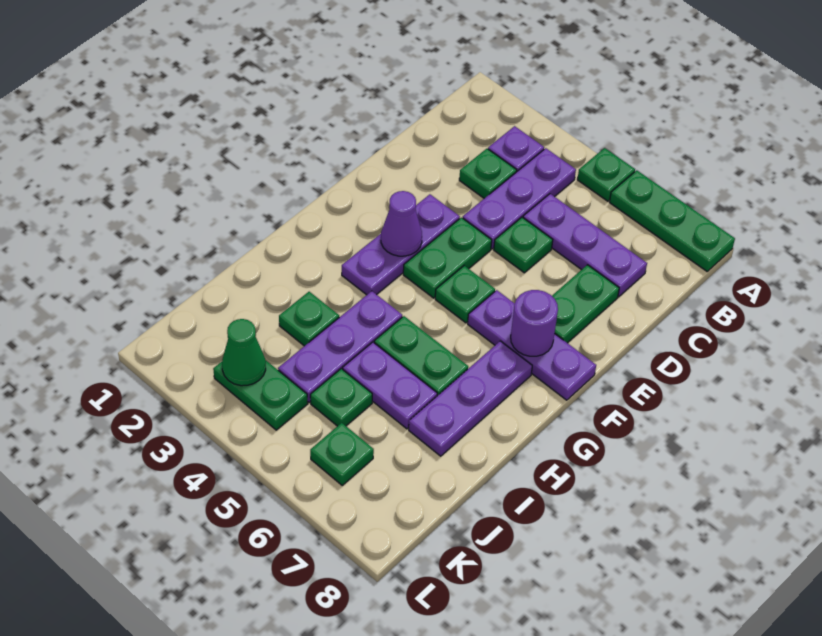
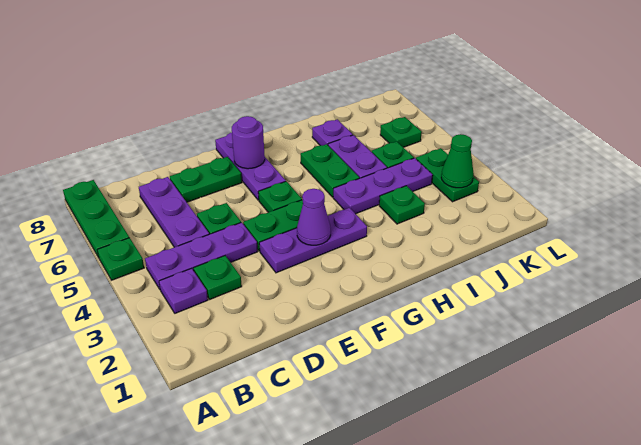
purple 1x3 plate [409,341,532,456] -> purple 1x1 plate [312,119,353,146]

